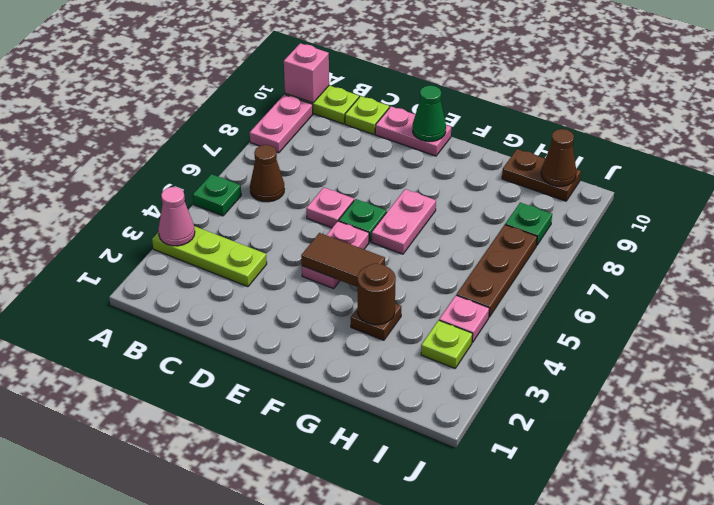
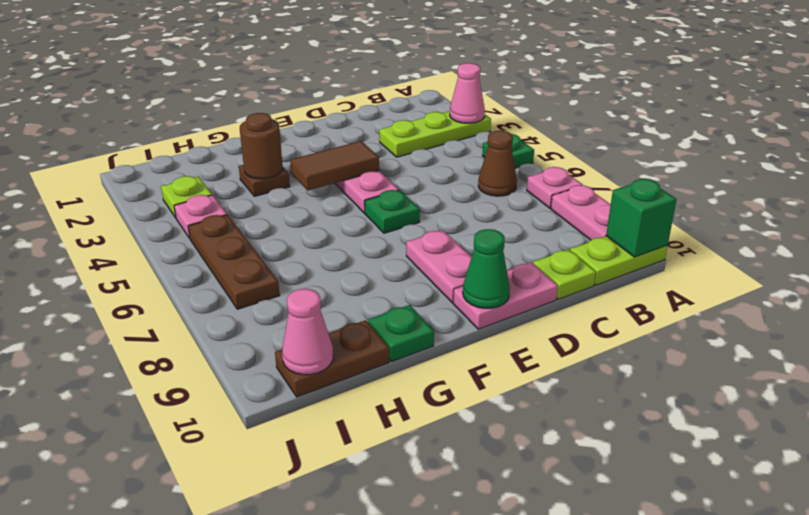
pink 1x1 brick [284,43,329,103] -> green 1x1 brick [606,179,677,257]
pink 1x1 plate [306,187,354,228] -> pink 1x1 plate moved to [527,167,582,208]
pink 1x2 plate [371,189,436,254] -> pink 1x2 plate moved to [406,230,472,303]
green 1x1 plate [505,203,552,246] -> green 1x1 plate moved to [368,305,434,362]
brown 1x1 cone [541,129,576,186] -> pink 1x1 cone [282,289,333,375]

